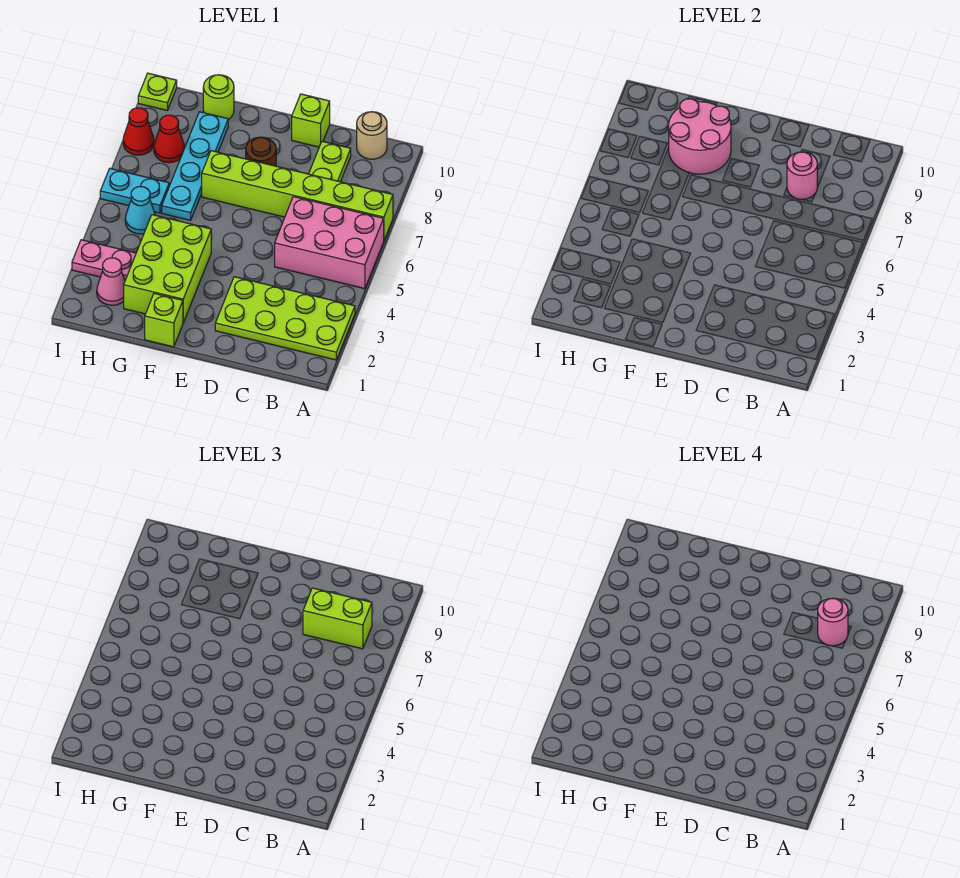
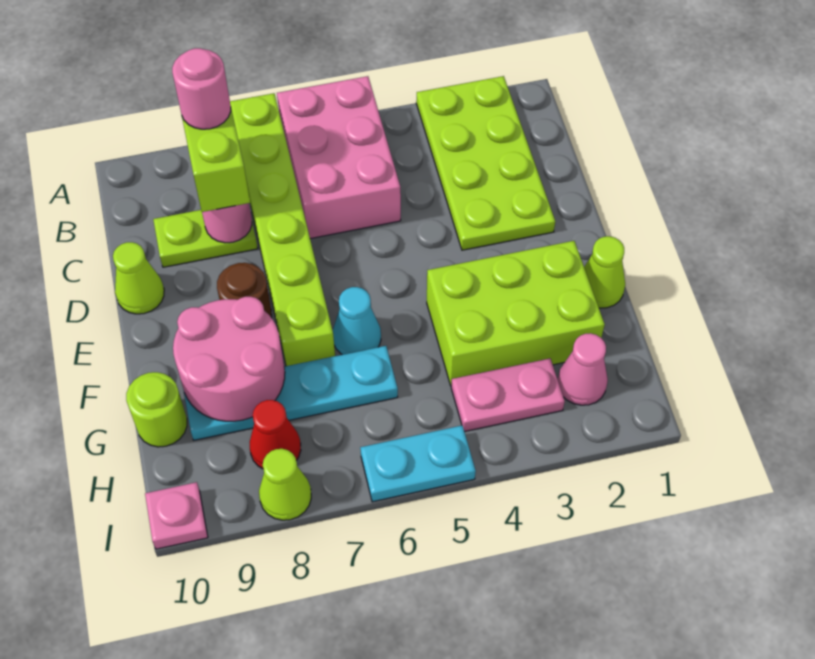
tan 1x1 round brick [357,112,387,159] -> none
lime 1x1 brick [292,94,330,147] -> lime 1x1 cone [113,242,164,314]
lime 1x1 brick [145,293,183,347] -> lime 1x1 cone [584,236,625,308]
pink 1x2 plate [72,240,136,280] -> pink 1x2 plate turned to [451,358,565,432]
cyan 1x1 cone [125,187,155,234] -> cyan 1x1 cone moved to [333,287,381,355]
cyan 1x2 plate [100,169,169,213] -> cyan 1x2 plate turned to [360,426,476,502]
red 1x1 cone [123,108,154,155] -> lime 1x1 cone [259,449,311,520]
lime 1x1 plate [138,73,177,110] -> pink 1x1 plate [145,482,208,549]

